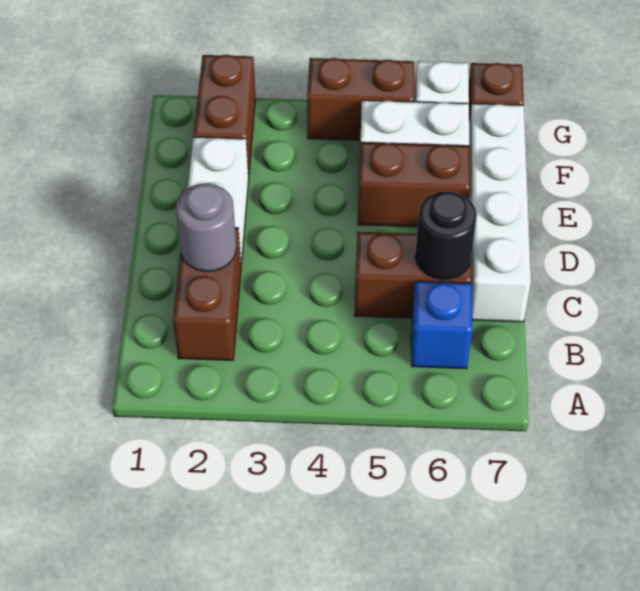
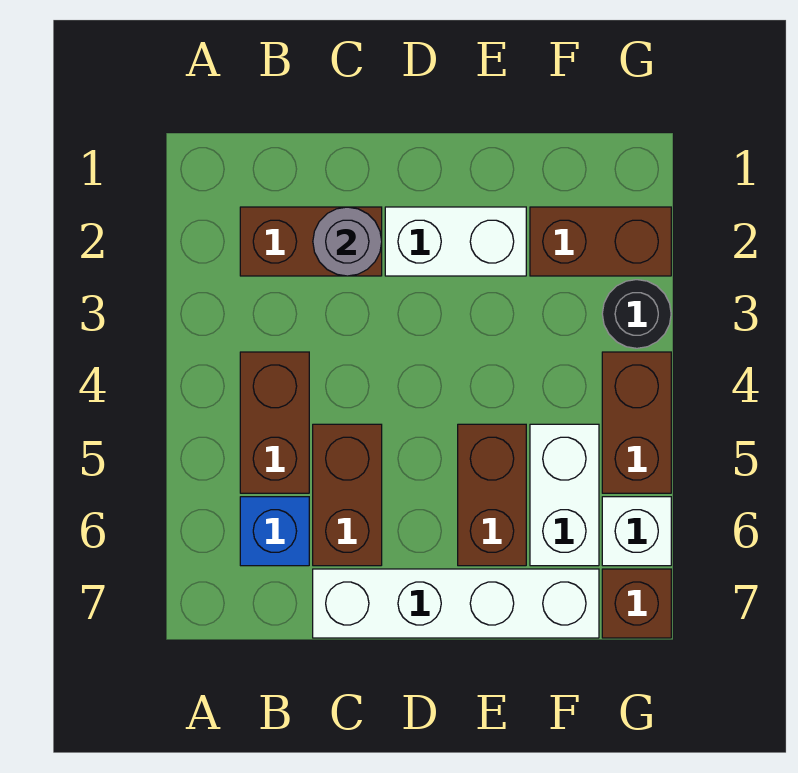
none -> brown 1x2 brick [240,352,309,493]
black 1x1 round brick [415,191,477,279] -> black 1x1 round brick moved to [602,280,671,348]

